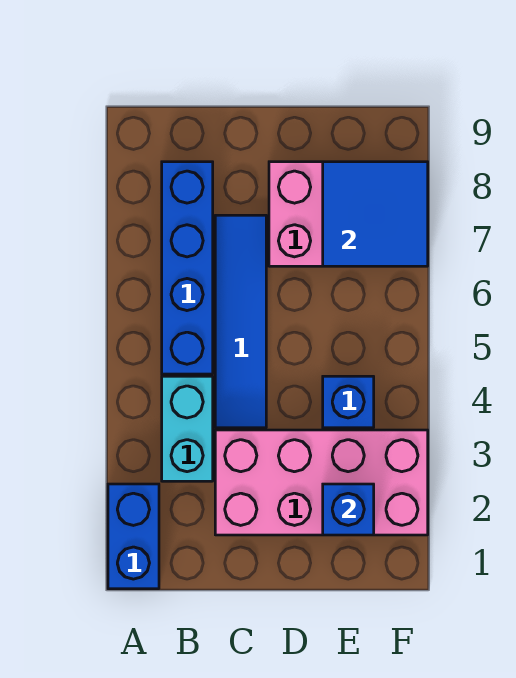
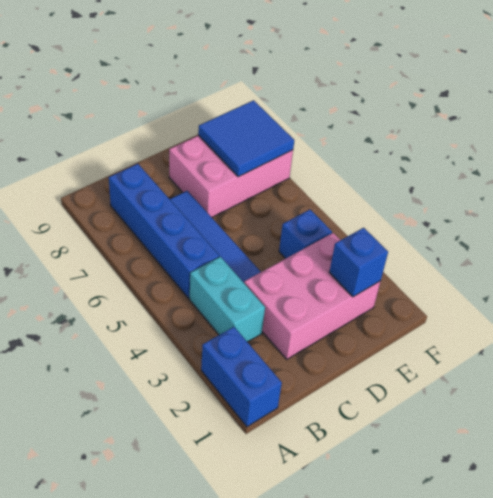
pink 2x4 brick [215,430,428,535] -> pink 2x3 brick [244,233,381,359]

